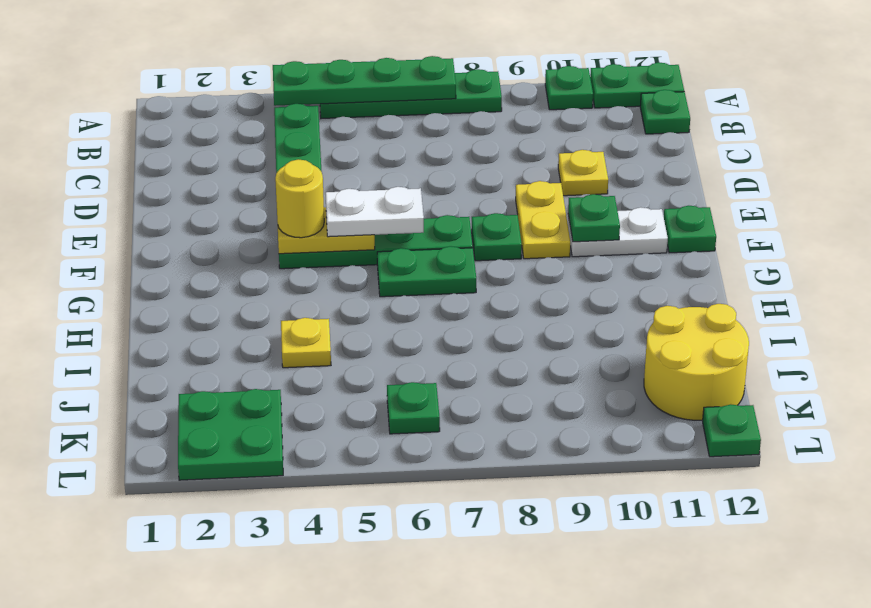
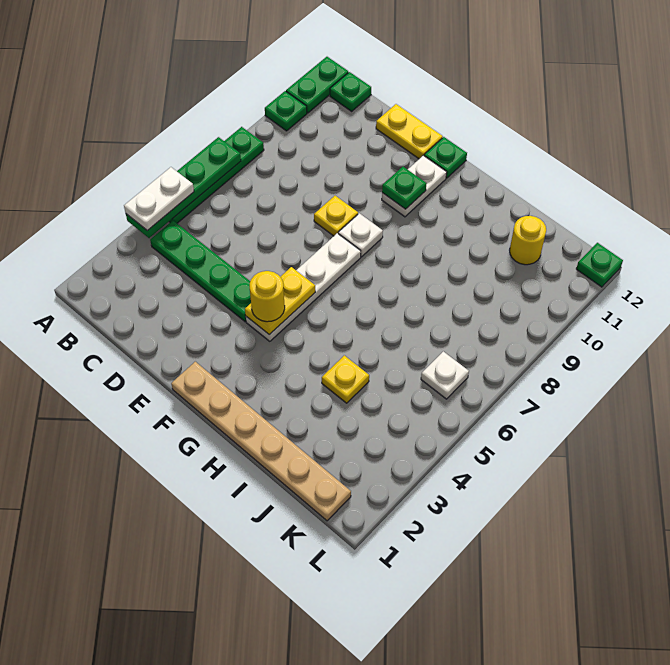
yellow 1x1 plate [558,150,608,196] -> yellow 1x1 plate moved to [314,196,358,236]
yellow 1x2 plate [516,181,570,259] -> yellow 1x2 plate moved to [376,104,443,159]
none -> tan 1x6 plate [171,362,351,521]
green 1x4 plate [279,215,473,269] -> white 1x4 plate [246,233,361,341]
white 1x2 plate [325,187,424,237] -> white 1x2 plate moved to [124,167,194,231]
green 1x1 plate [472,213,522,261] -> white 1x1 plate [338,213,383,257]
green 1x2 plate [377,246,476,297] -> none
yellow 2x2 round brick [644,304,749,420] -> yellow 1x1 round brick [510,216,546,265]
green 2x2 plate [178,389,283,480] -> none
green 1x1 plate [387,382,440,434] -> white 1x1 plate [421,351,469,399]

